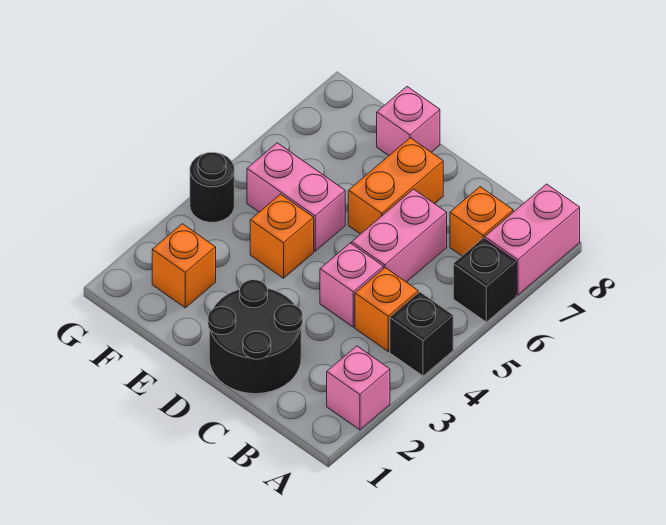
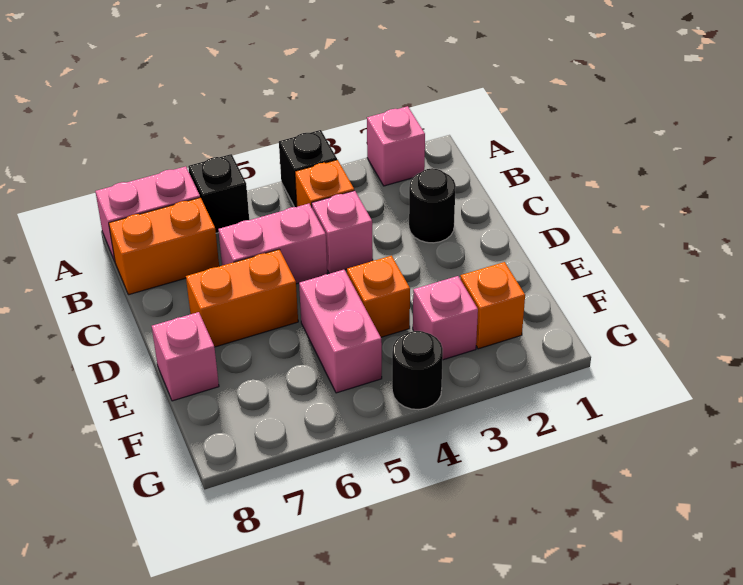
orange 1x1 brick [450,187,513,256] -> orange 1x2 brick [109,197,219,295]
black 2x2 round brick [208,280,303,394] -> black 1x1 round brick [409,168,456,243]
none -> pink 1x1 brick [413,276,478,360]

